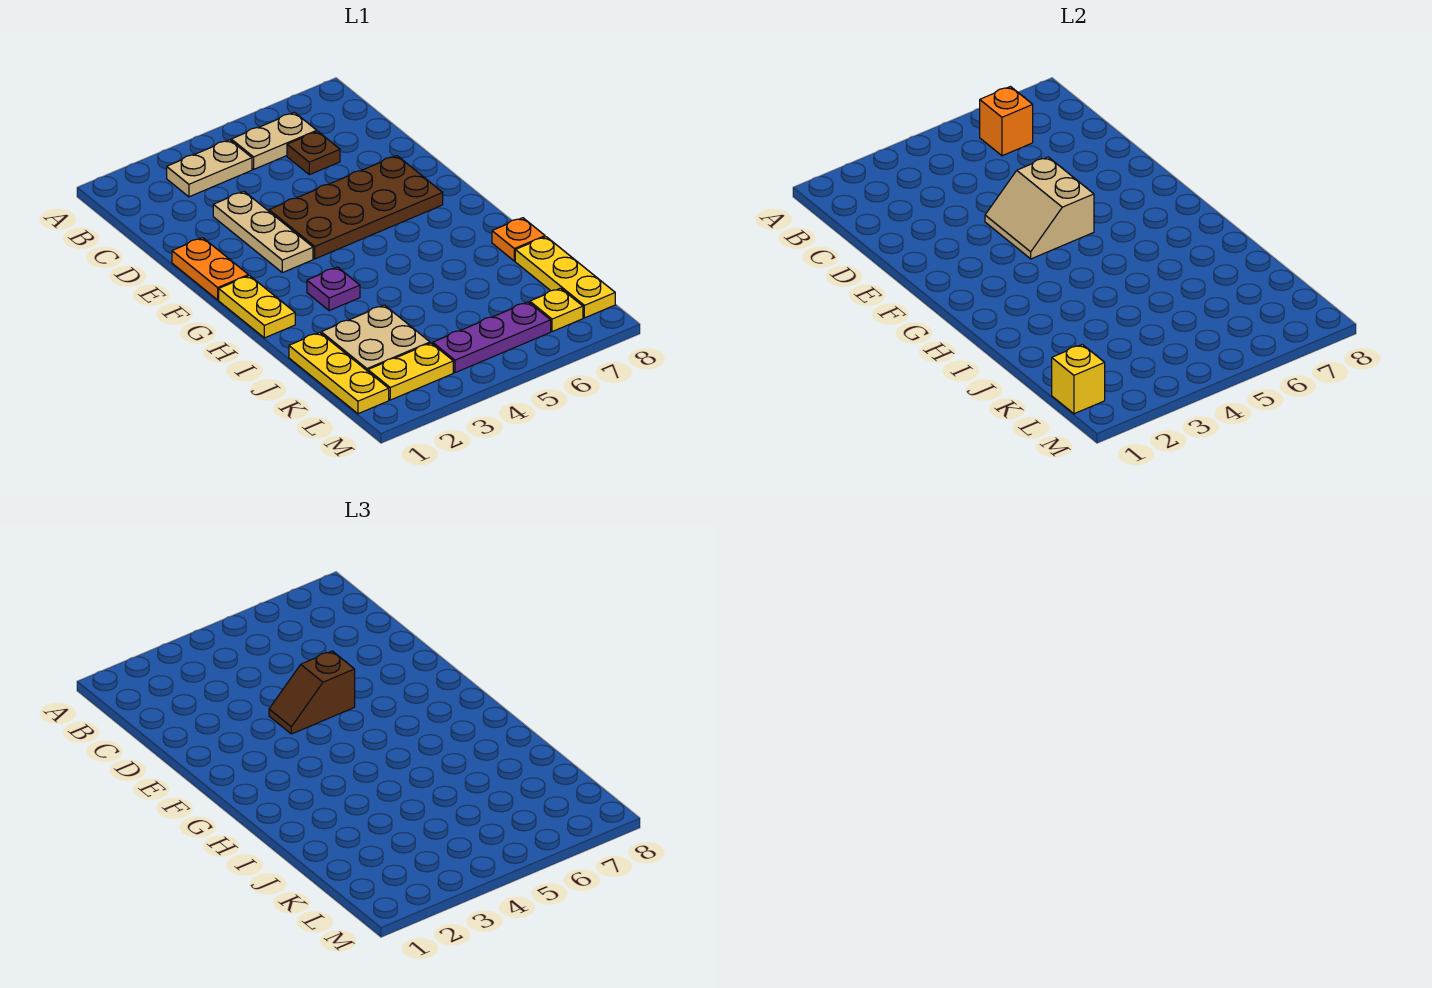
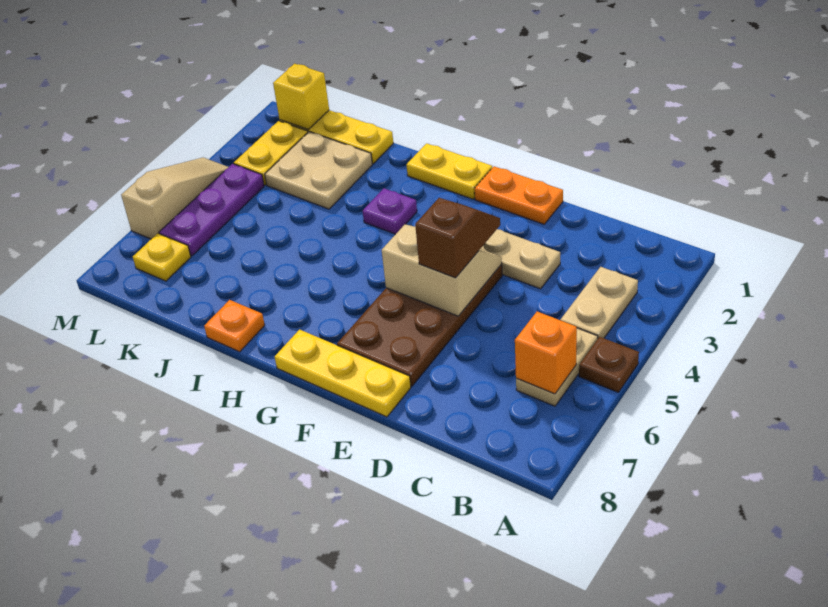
brown 1x1 plate [287,131,340,175] -> brown 1x1 plate moved to [579,337,639,392]
yellow 1x3 plate [515,237,615,318] -> yellow 1x3 plate moved to [275,330,411,417]
none -> tan 1x3 slope [121,157,228,239]

